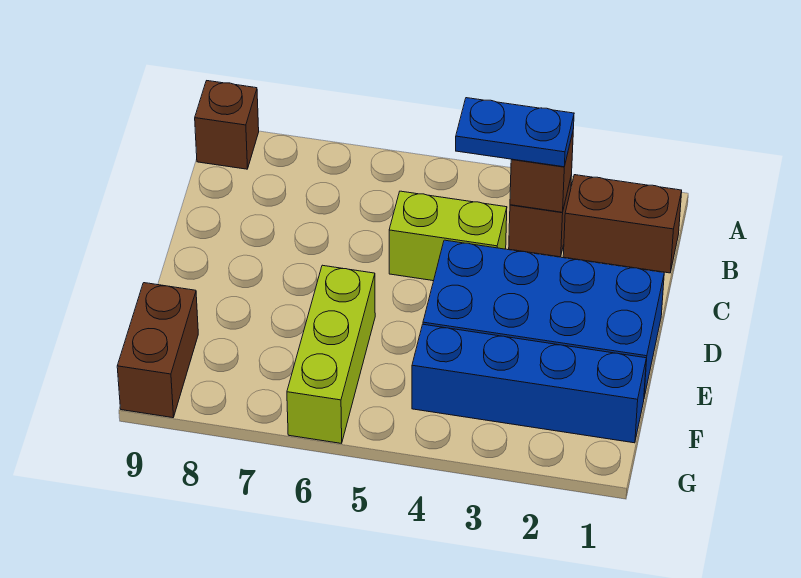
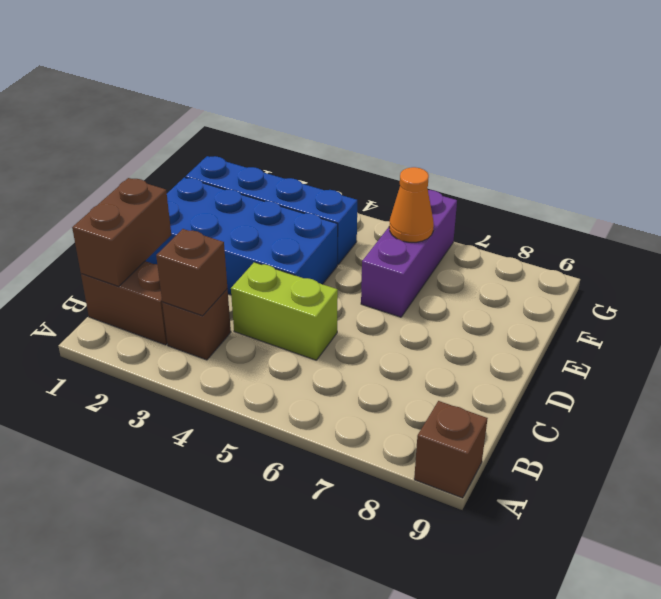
blue 1x2 plate [456,98,574,167] -> none
lime 1x3 brick [287,265,375,443] -> purple 1x3 brick [361,190,457,317]
none -> orange 1x1 cone [389,167,434,242]
brown 1x2 brick [117,283,198,418] -> brown 1x2 brick moved to [72,178,171,287]

